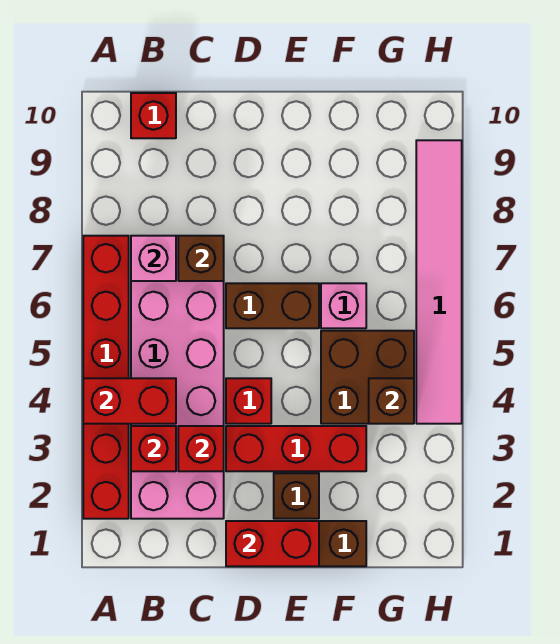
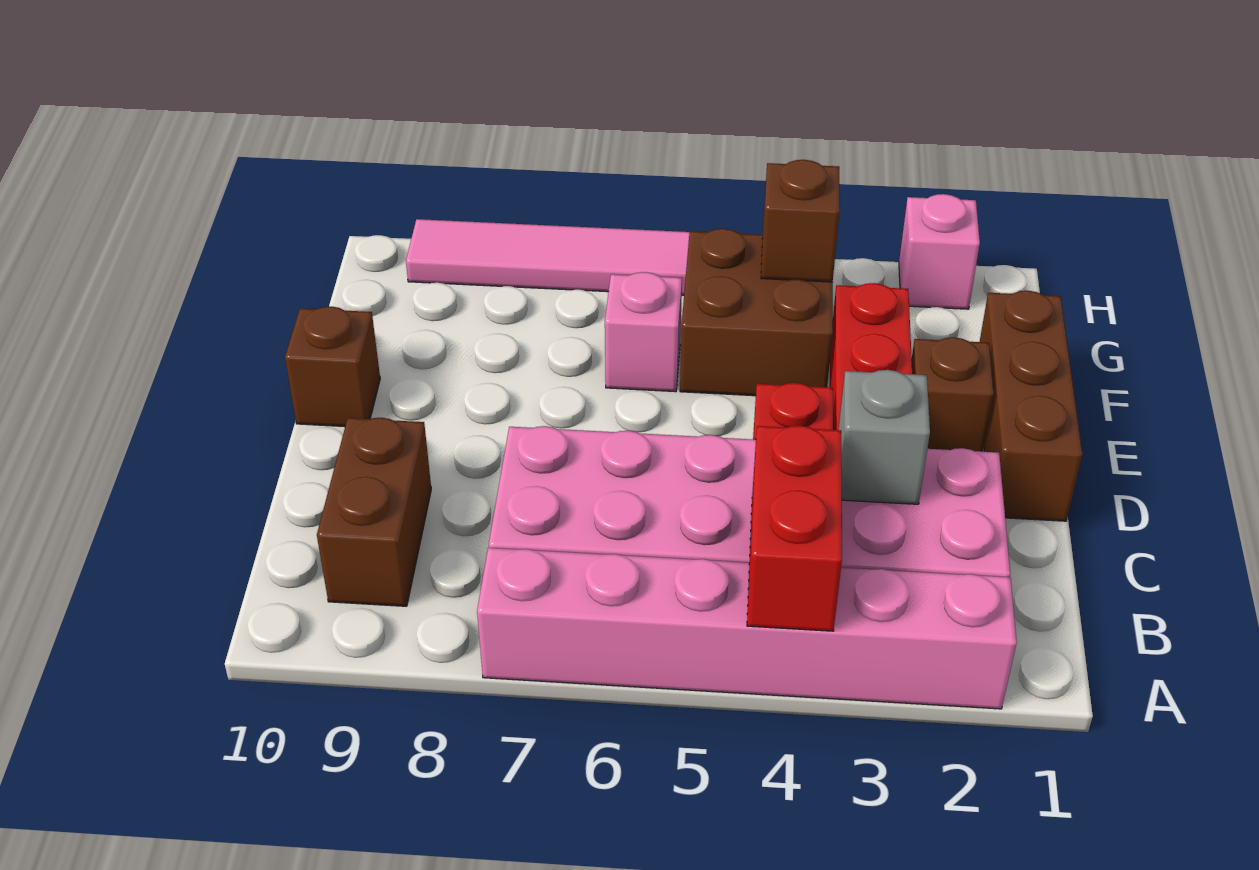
red 1x6 brick [83,236,129,519] -> pink 1x6 brick [477,548,1017,709]
red 1x1 brick [131,426,176,471] -> none
pink 1x1 brick [131,236,176,281] -> pink 1x1 brick moved to [899,194,980,309]
red 1x1 brick [131,93,176,138] -> none
red 1x1 brick [178,426,224,471] -> grey 1x1 brick [839,370,930,504]
brown 1x1 brick [178,236,224,281] -> brown 1x1 brick moved to [285,306,380,427]
red 1x2 brick [226,521,319,566] -> none
brown 1x2 brick [226,283,319,328] -> brown 1x2 brick moved to [317,418,431,606]

